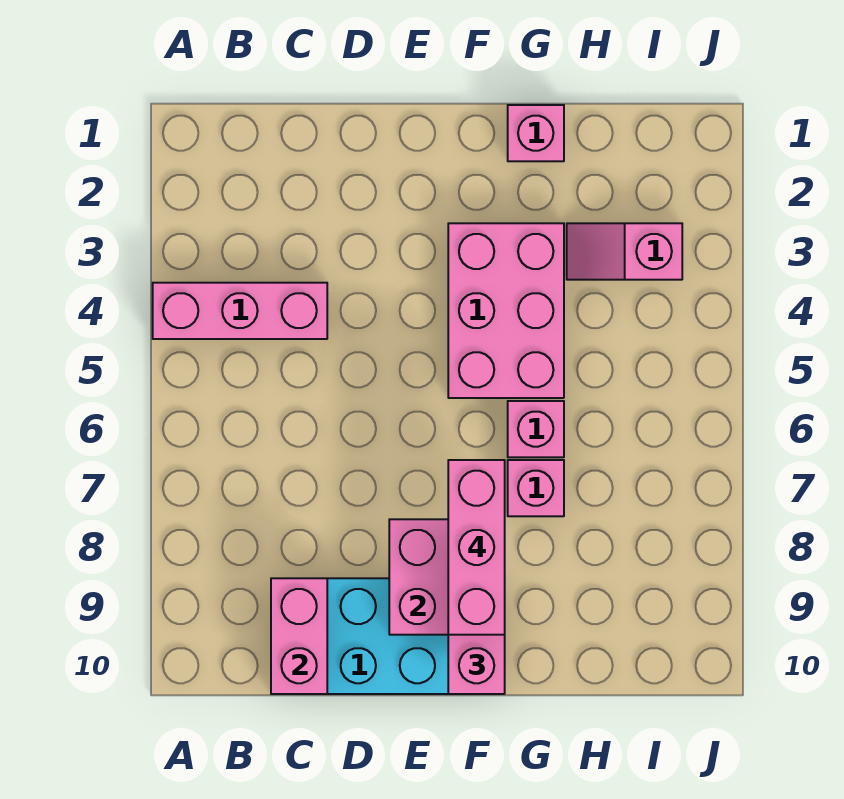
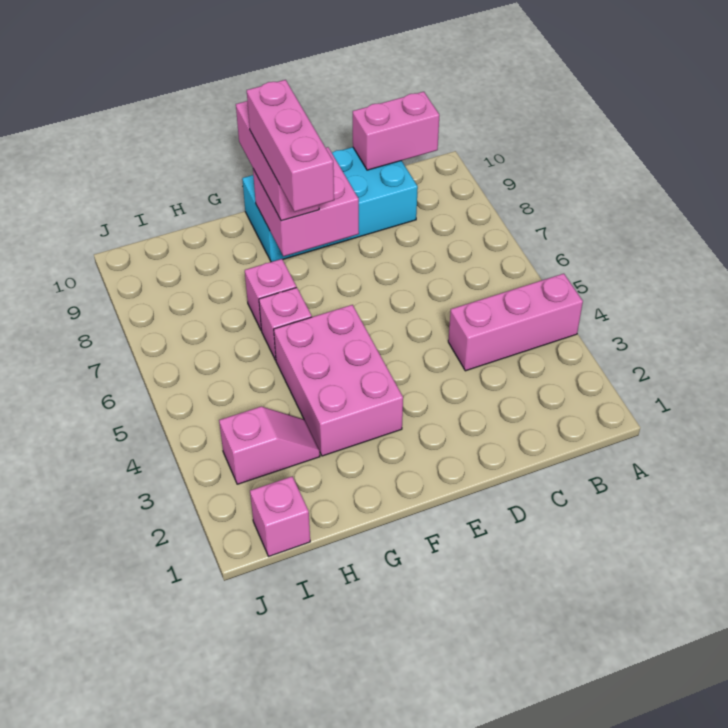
pink 1x2 brick [271,578,327,694] -> pink 1x2 brick turned to [353,92,439,170]
pink 1x1 brick [508,105,564,161] -> pink 1x1 brick moved to [250,477,310,556]

